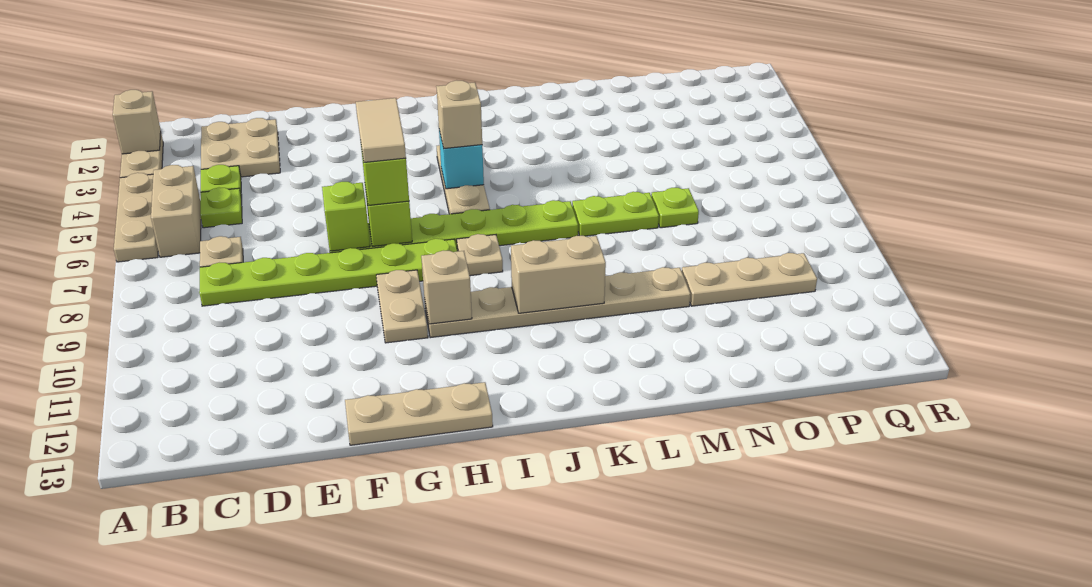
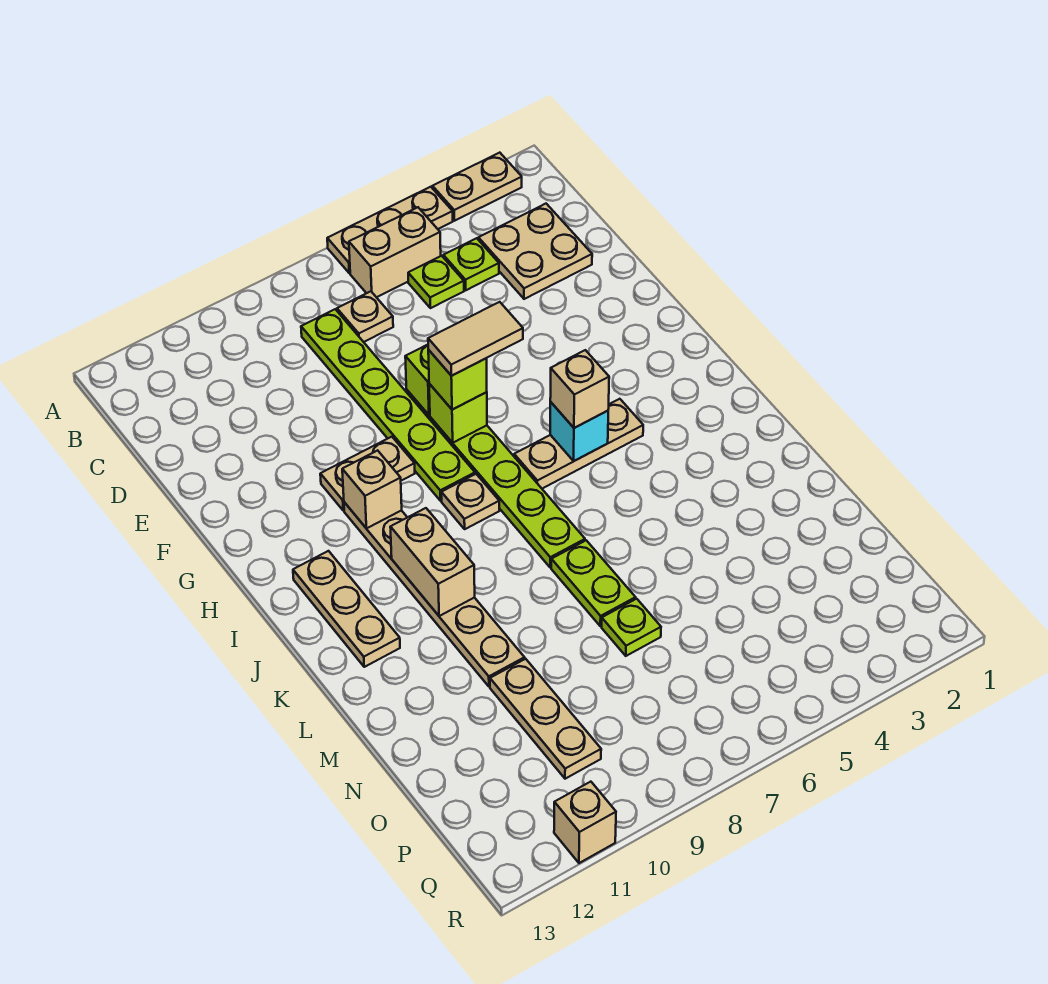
tan 1x1 brick [113,90,161,154] -> tan 1x1 brick moved to [554,782,616,863]
tan 1x3 plate [345,382,493,445] -> tan 1x3 plate moved to [293,551,400,667]

